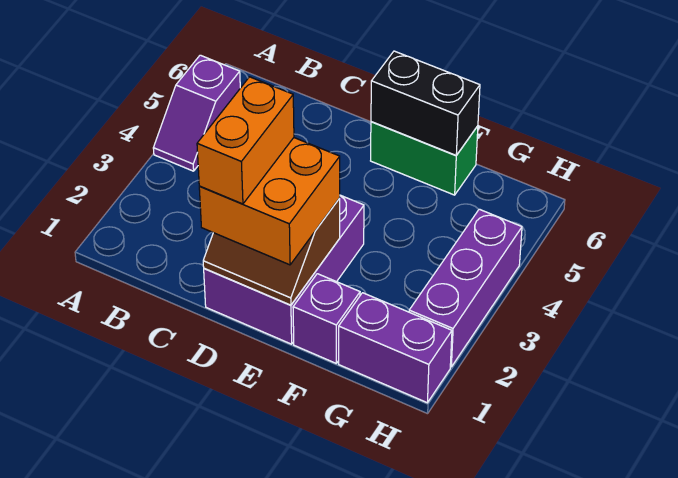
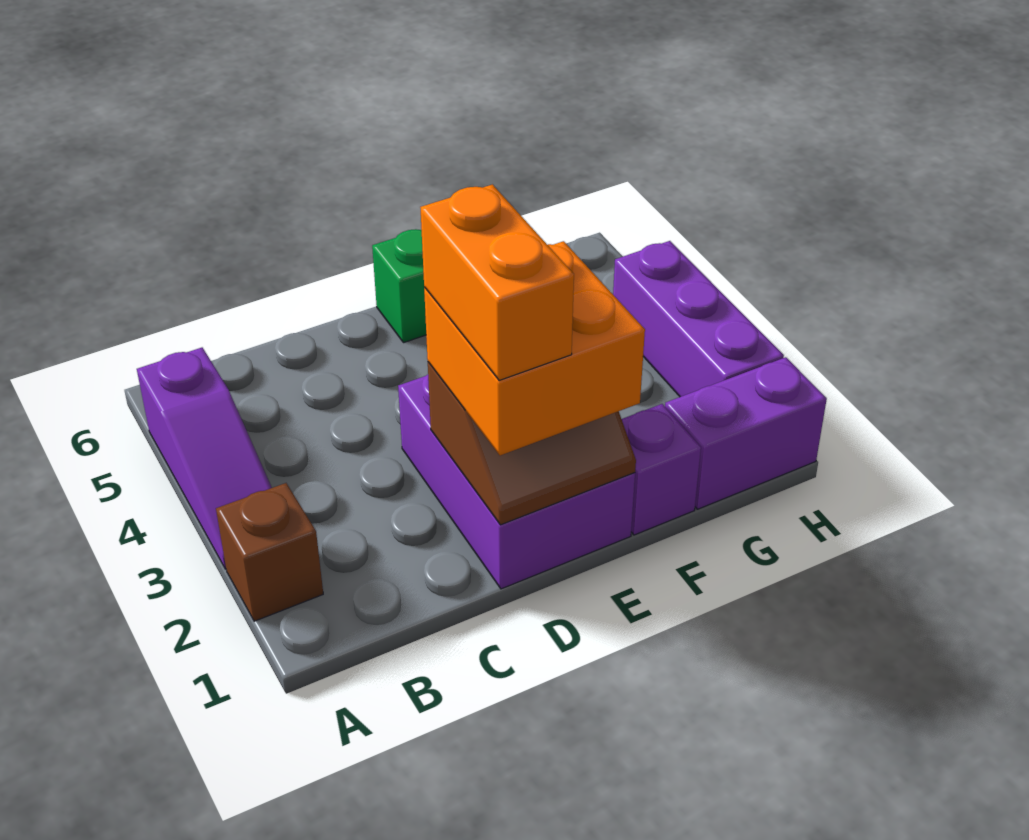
none -> brown 1x1 brick [216,483,323,621]
purple 1x2 slope [153,55,240,171] -> purple 1x3 slope [137,348,272,569]
black 1x2 brick [371,51,480,155] -> none

